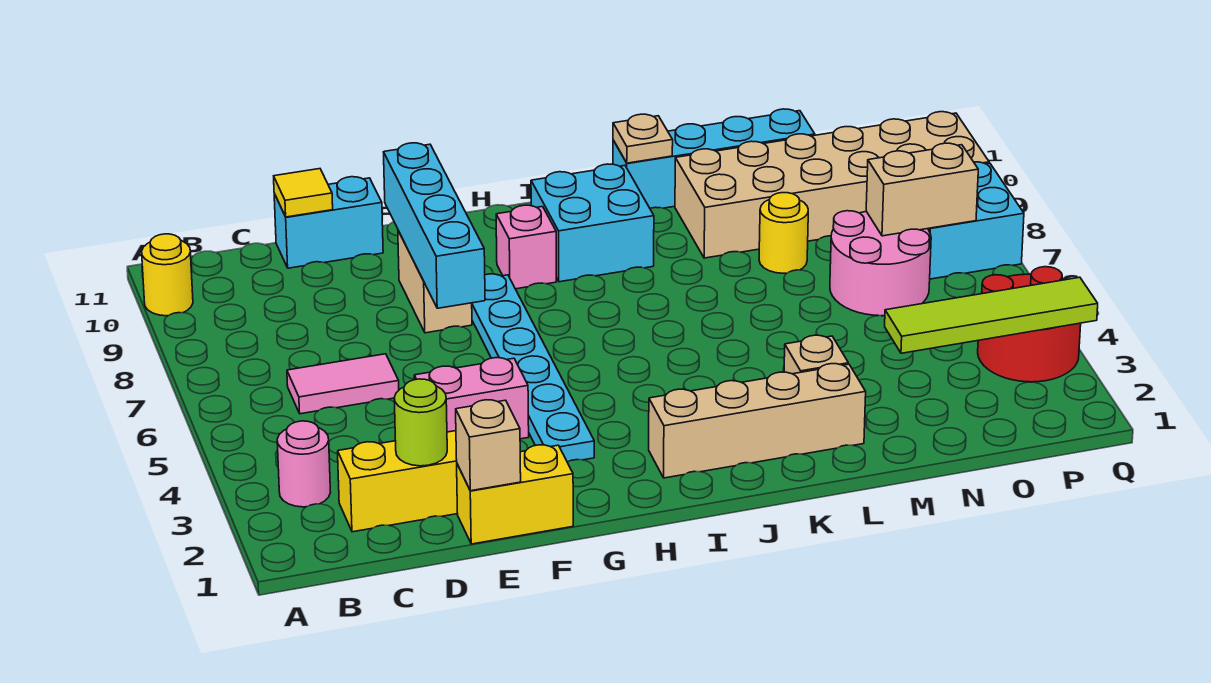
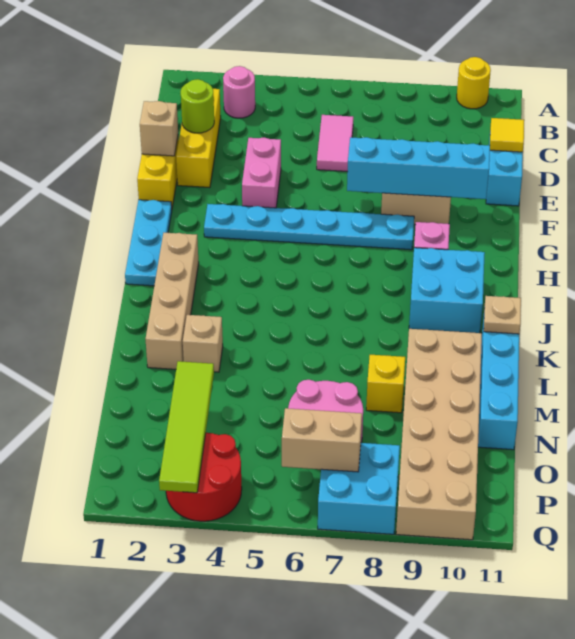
none -> cyan 1x3 plate [125,200,172,286]
yellow 1x1 round brick [759,193,808,273] -> yellow 1x1 brick [366,355,405,413]
tan 1x2 brick [866,143,978,236] -> tan 1x2 brick turned to [282,408,362,472]

